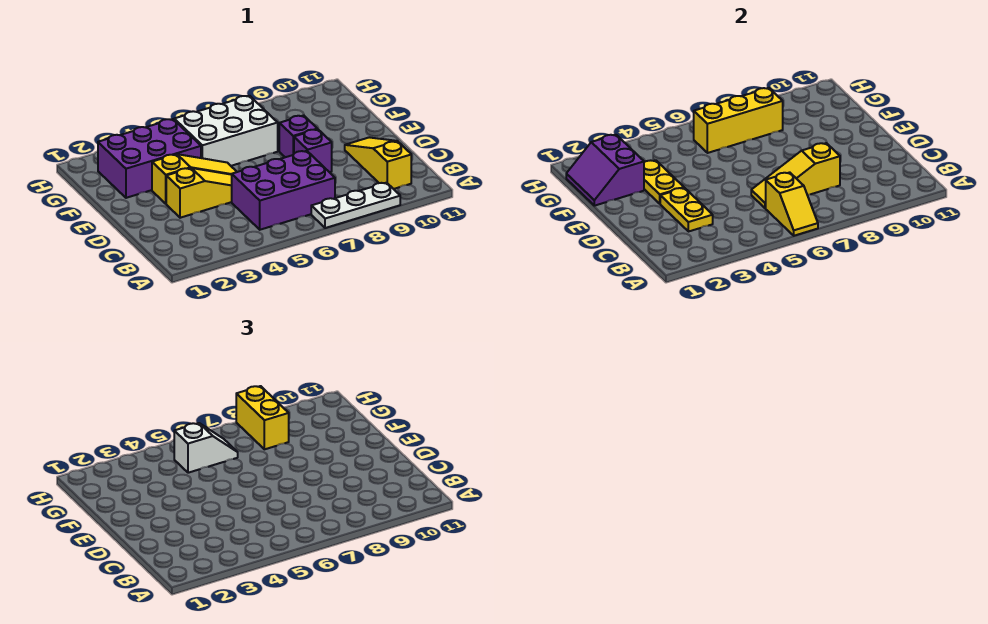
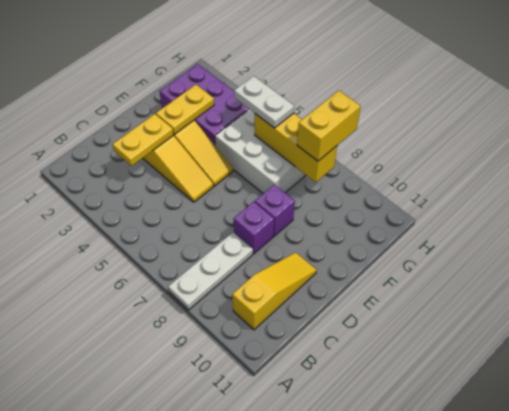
yellow 1x2 slope [766,172,818,236] -> none
white 1x3 plate [311,183,400,228] -> white 1x3 plate turned to [168,232,253,310]
purple 2x3 brick [232,151,335,230] -> none
yellow 1x3 slope [751,143,840,208] -> none
purple 2x2 slope [566,135,644,206] -> none
white 1x2 slope [174,423,238,473] -> white 1x2 plate [234,76,294,128]

